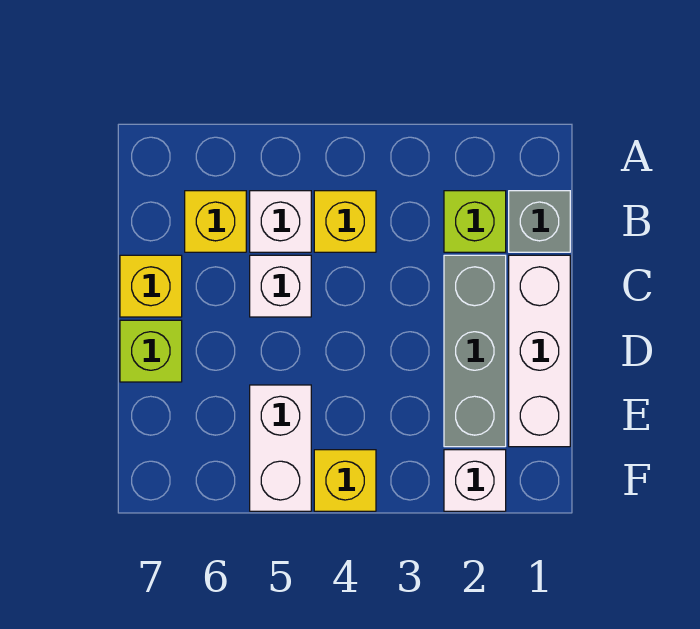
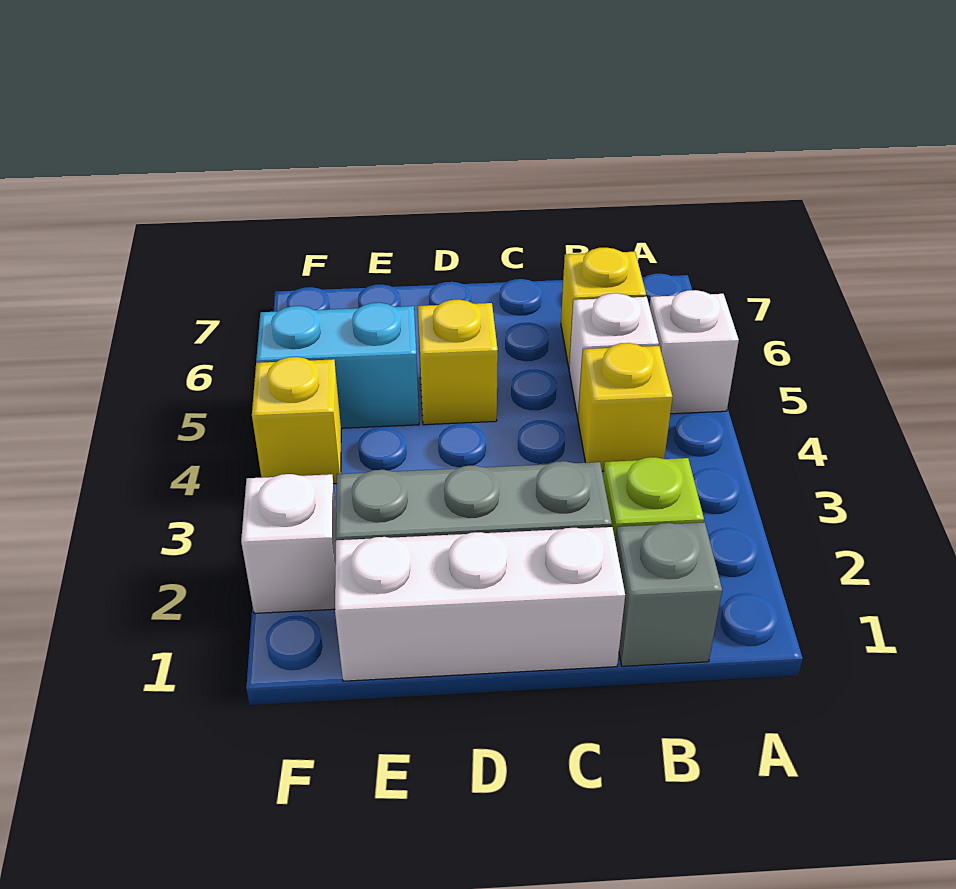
white 1x1 brick [250,255,311,317] -> white 1x1 brick moved to [649,290,739,414]
yellow 1x1 brick [120,255,182,317] -> yellow 1x1 brick moved to [418,300,498,425]
lime 1x1 brick [120,320,182,382] -> none
white 1x2 brick [250,385,311,511] -> cyan 1x2 brick [256,303,419,428]

